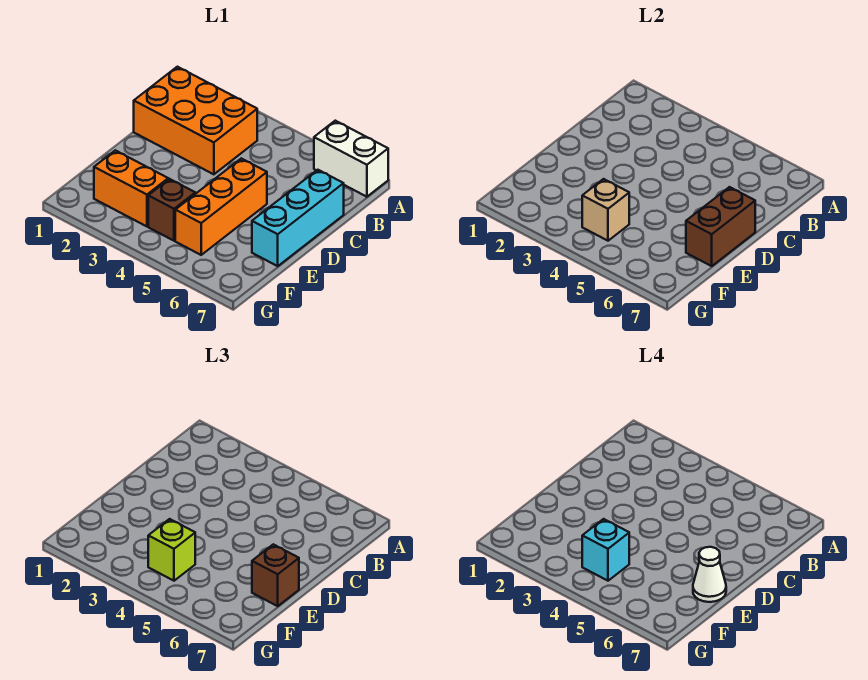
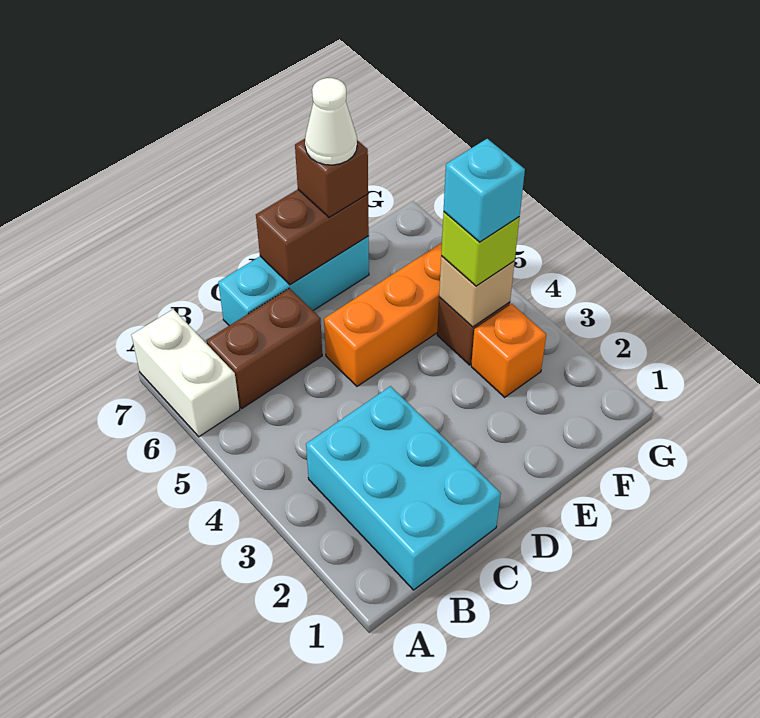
orange 2x3 brick [134,67,257,174] -> cyan 2x3 brick [306,386,501,590]
none -> brown 1x2 brick [206,288,322,408]
orange 1x2 brick [94,150,168,226] -> orange 1x1 brick [471,304,546,397]

